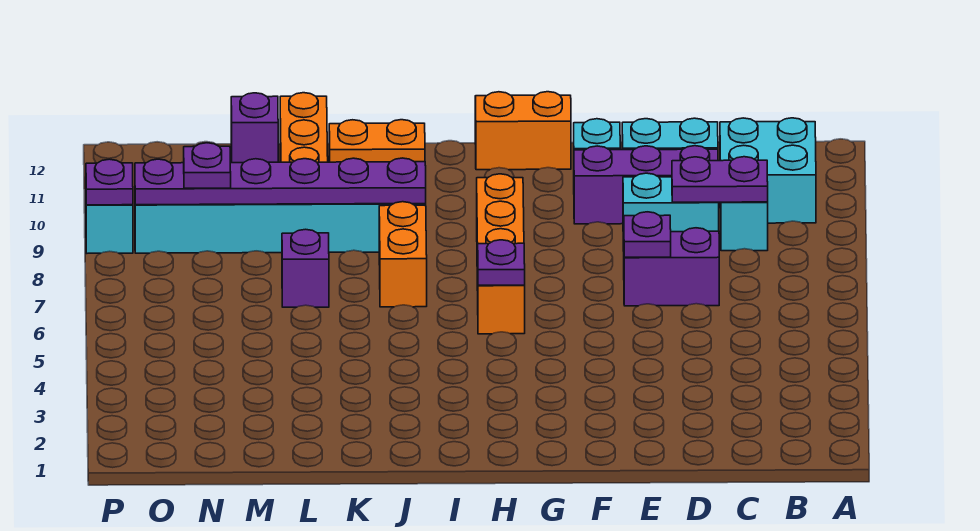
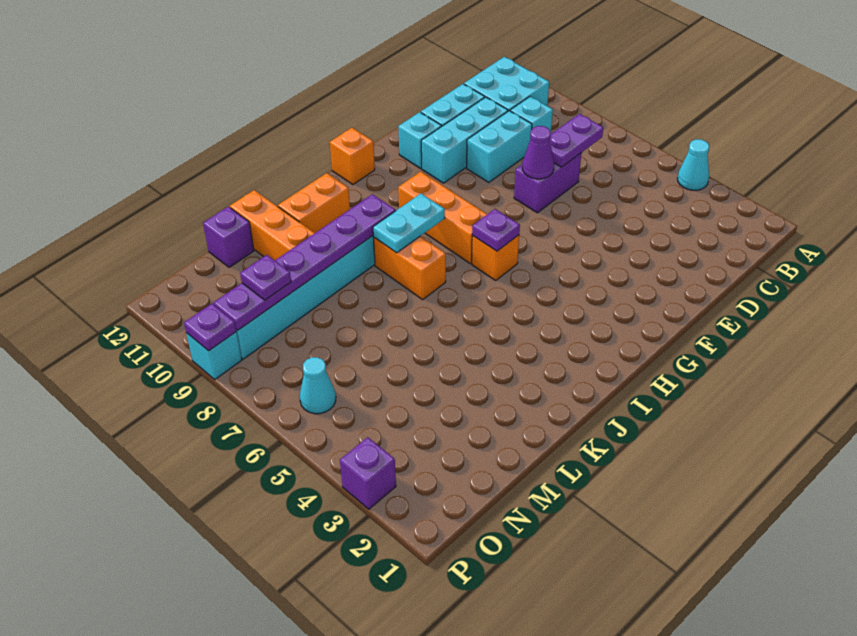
none -> cyan 1x1 cone [677,139,709,190]
purple 1x2 plate [672,157,768,203] -> purple 1x2 plate moved to [550,114,603,167]
purple 1x3 brick [574,146,718,224] -> cyan 1x3 brick [421,97,508,183]
purple 1x1 plate [624,212,671,257] -> purple 1x1 cone [522,126,554,179]
orange 1x2 brick [475,92,571,170] -> orange 1x1 brick [330,128,375,185]
none -> cyan 1x2 plate [373,194,445,253]
purple 1x1 brick [282,229,329,307] -> purple 1x1 brick moved to [340,437,396,509]
none -> cyan 1x1 cone [300,357,336,414]

